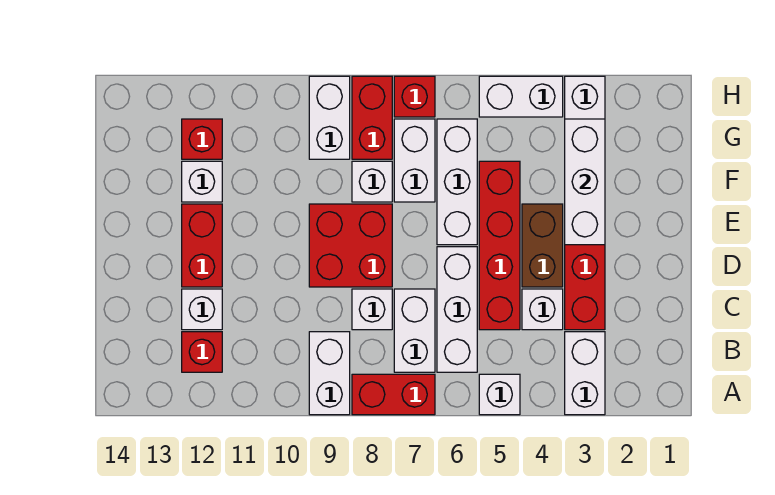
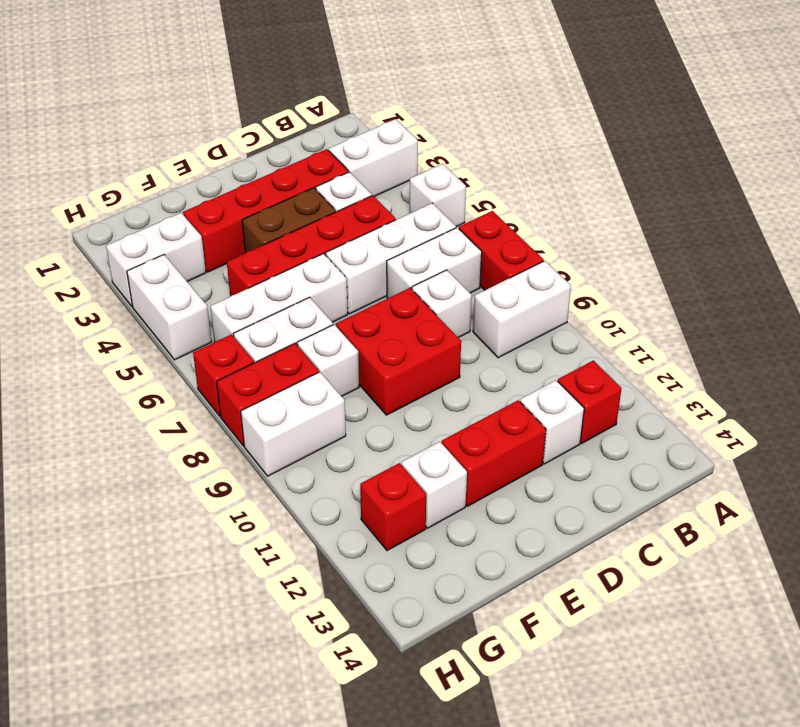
white 1x3 brick [565,119,605,245] -> none

